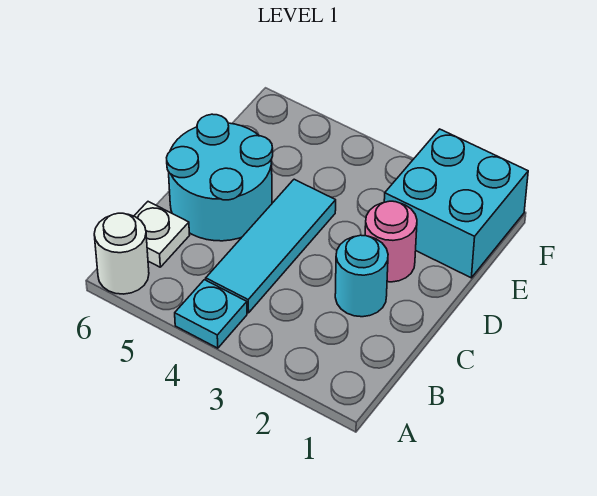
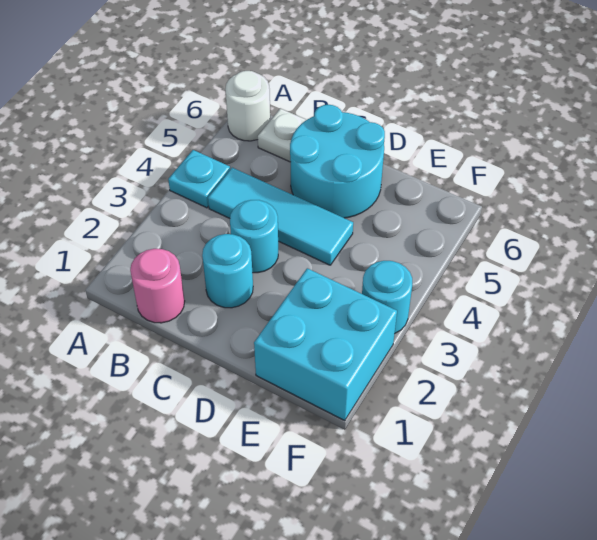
none -> cyan 1x1 round brick [230,200,278,273]
pink 1x1 round brick [365,201,417,282] -> pink 1x1 round brick moved to [130,249,185,323]
none -> cyan 1x1 round brick [362,261,412,333]

